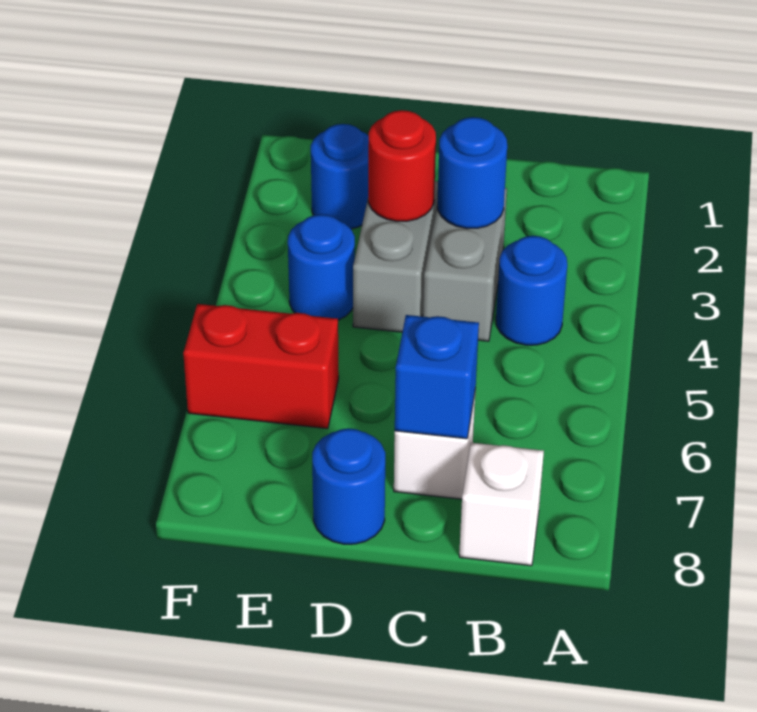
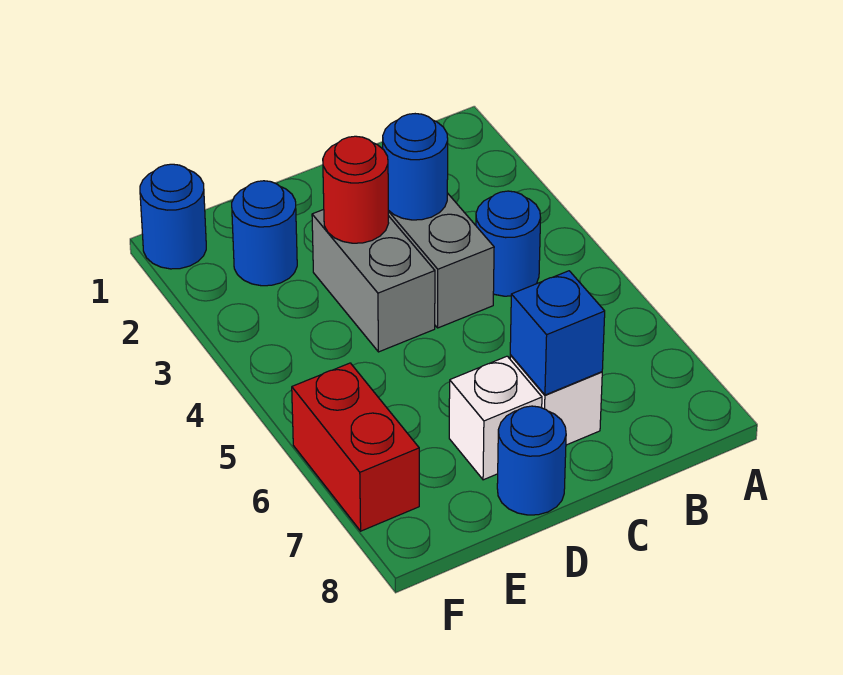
white 1x1 brick [459,443,544,566] -> white 1x1 brick moved to [449,356,542,480]
blue 1x1 round brick [288,214,355,320] -> blue 1x1 round brick moved to [140,164,206,269]
red 1x2 brick [183,304,339,429] -> red 1x2 brick turned to [292,363,419,531]

